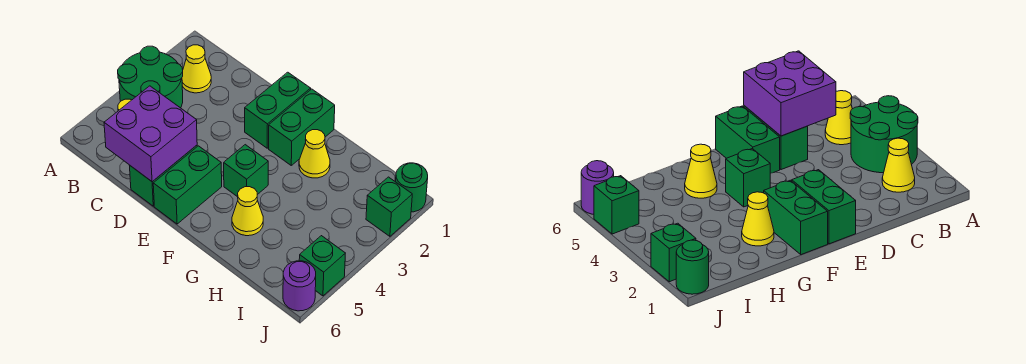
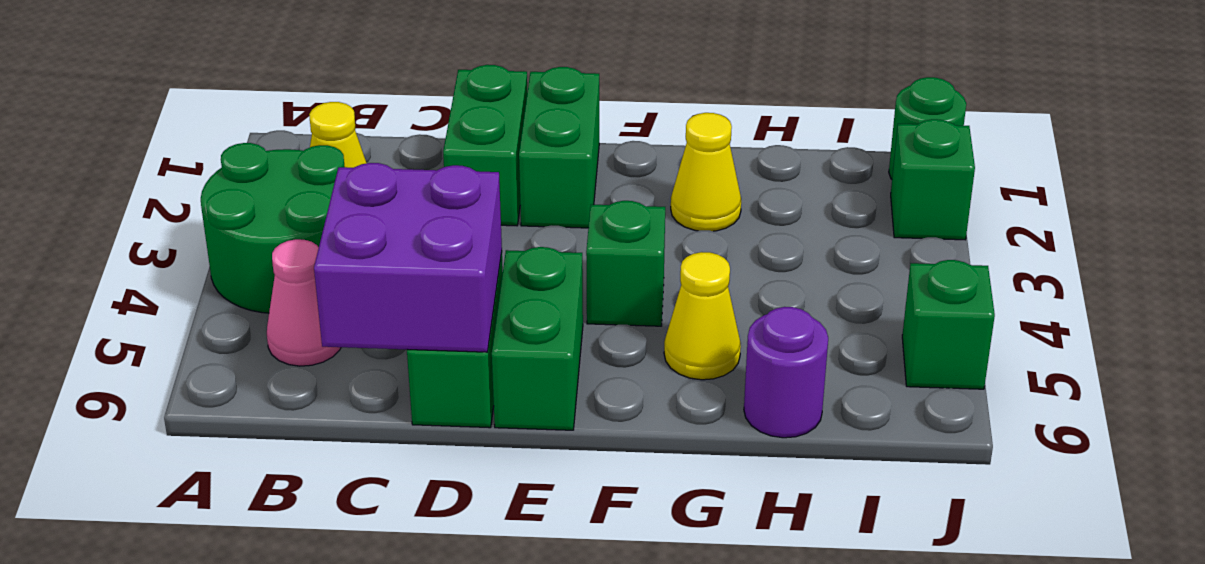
yellow 1x1 cone [825,91,852,145] -> pink 1x1 cone [267,239,341,366]
green 1x2 brick [269,89,335,165] -> green 1x2 brick moved to [443,65,527,226]
purple 1x1 round brick [283,261,316,311] -> purple 1x1 round brick moved to [744,307,828,438]

